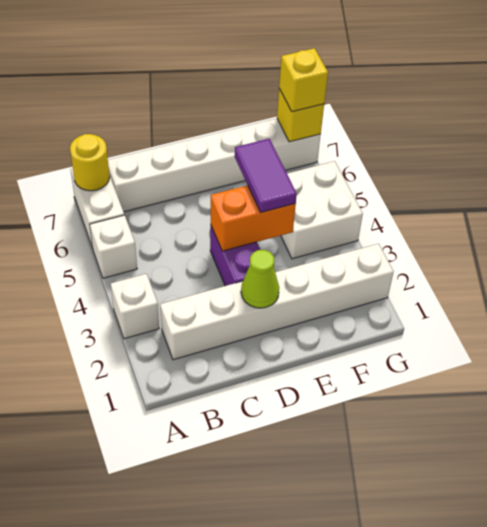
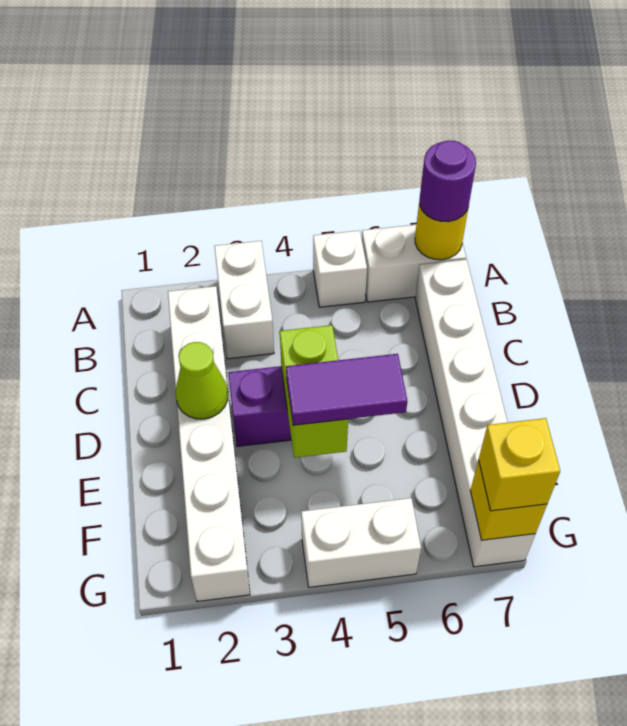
white 1x1 brick [111,274,159,339] -> white 1x2 brick [214,241,274,359]
none -> purple 1x1 round brick [419,140,476,222]
orange 1x2 brick [211,185,296,251] -> lime 1x2 brick [280,325,348,458]
white 2x2 brick [281,161,363,259] -> white 1x2 brick [301,498,421,587]

